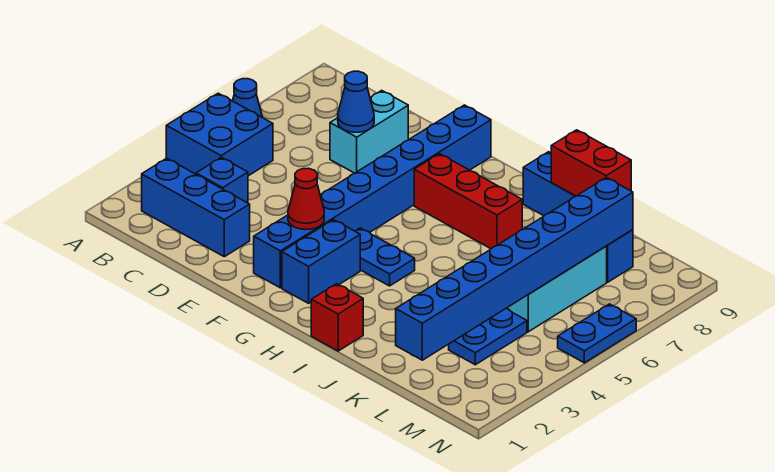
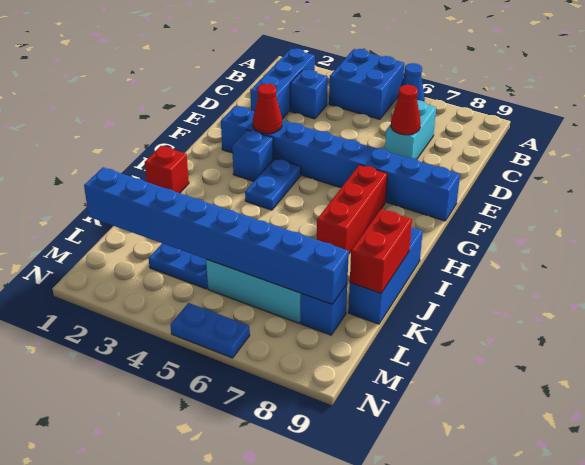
cyan 1x2 brick [330,90,408,173] -> cyan 1x2 brick turned to [385,100,436,159]
blue 1x1 cone [338,71,374,132] -> red 1x1 cone [391,85,421,135]
blue 1x2 brick [282,220,360,303] -> blue 1x1 brick [232,130,273,181]

